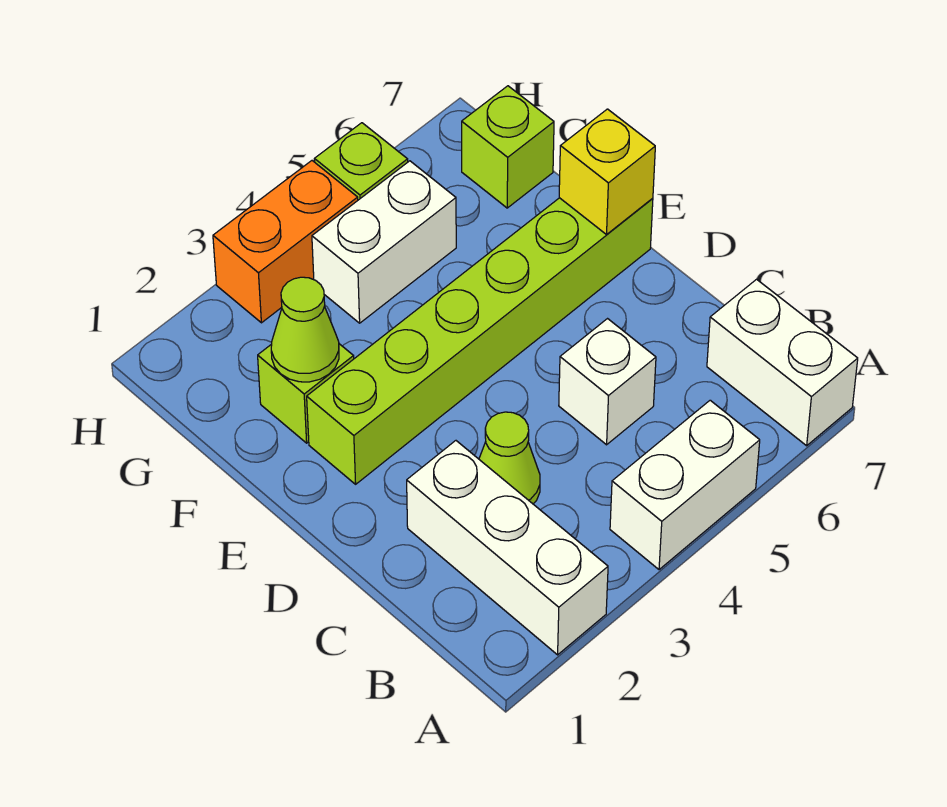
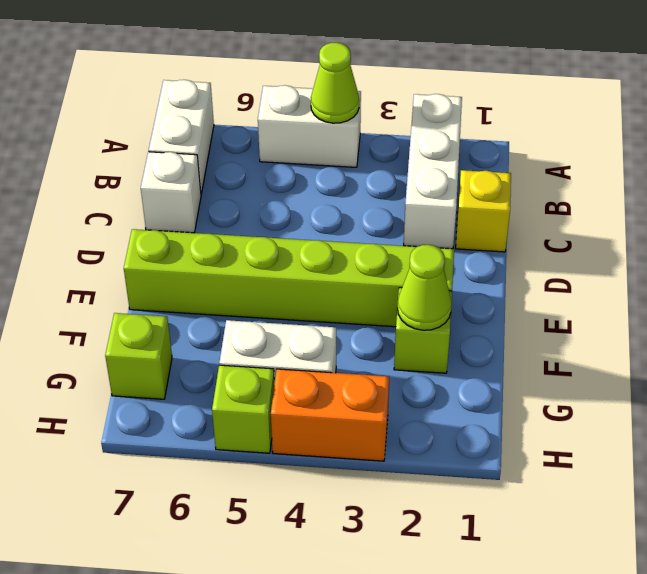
lime 1x1 cone [479,412,540,504] -> lime 1x1 cone moved to [311,43,359,123]
white 1x1 brick [559,319,656,445] -> white 1x1 brick moved to [141,152,201,233]
yellow 1x1 brick [559,109,655,235] -> yellow 1x1 brick moved to [456,170,511,252]

